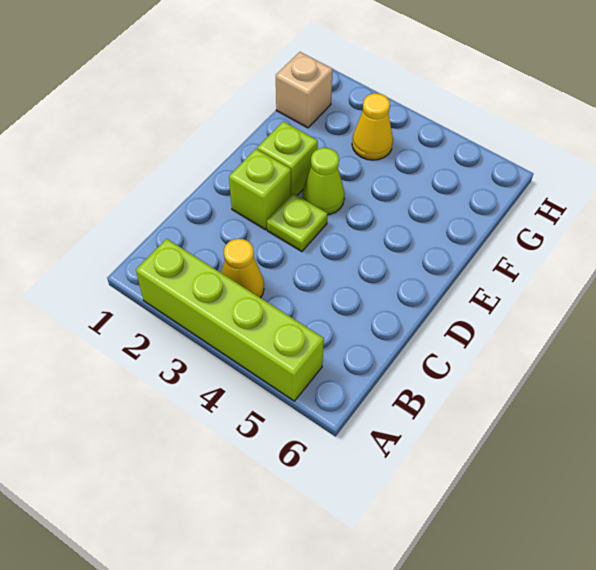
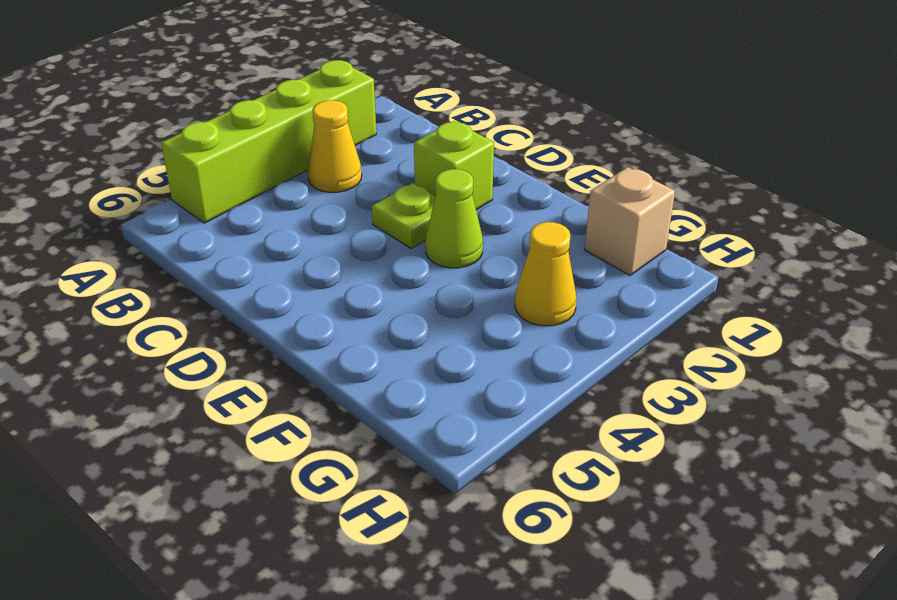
lime 1x1 brick [257,121,318,195] -> none

